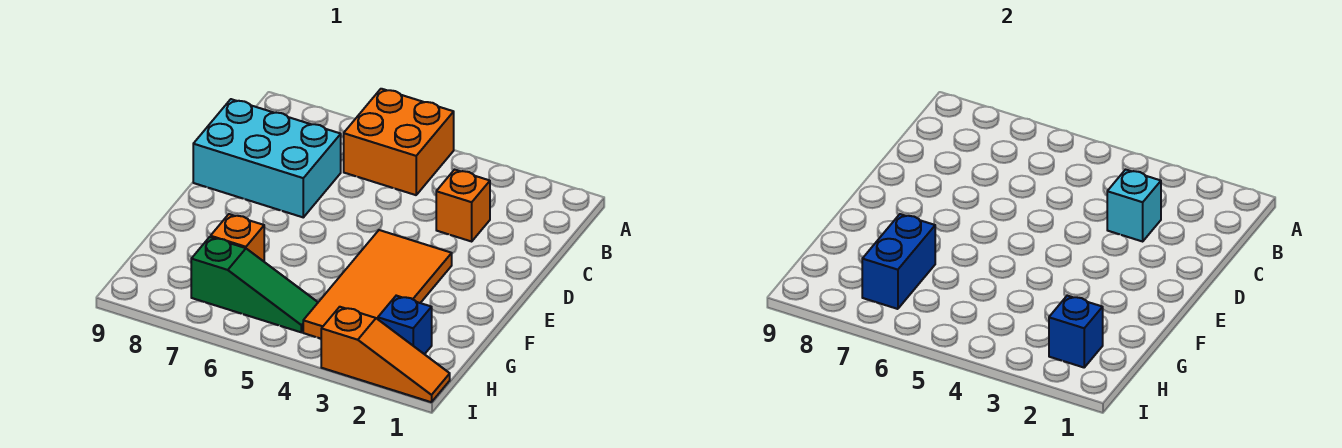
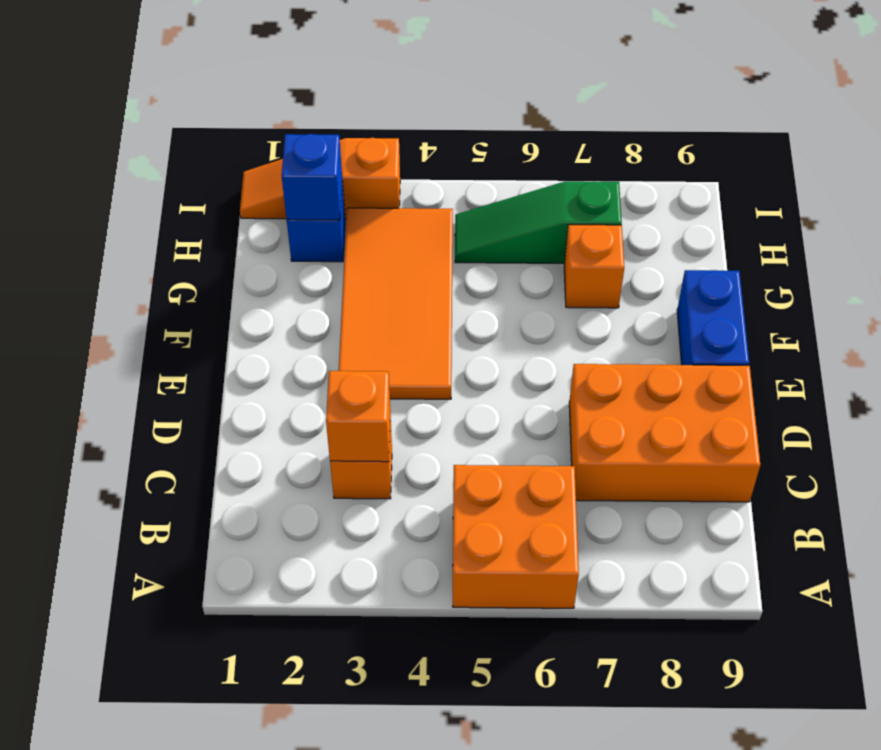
cyan 1x1 brick [1107,170,1161,241] -> orange 1x1 brick [326,371,390,462]
cyan 2x3 brick [193,99,341,217] -> orange 2x3 brick [569,364,760,502]
blue 1x2 brick [862,214,935,309] -> blue 1x2 brick moved to [677,270,749,365]

